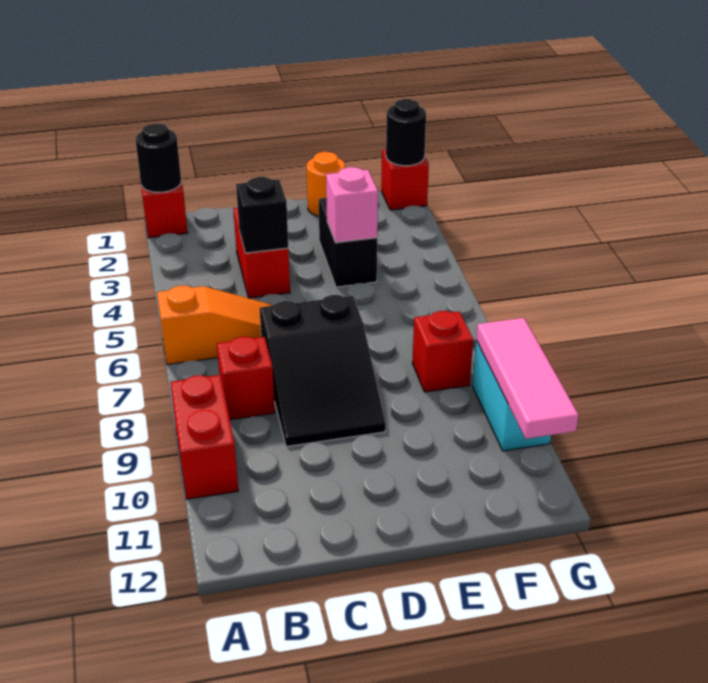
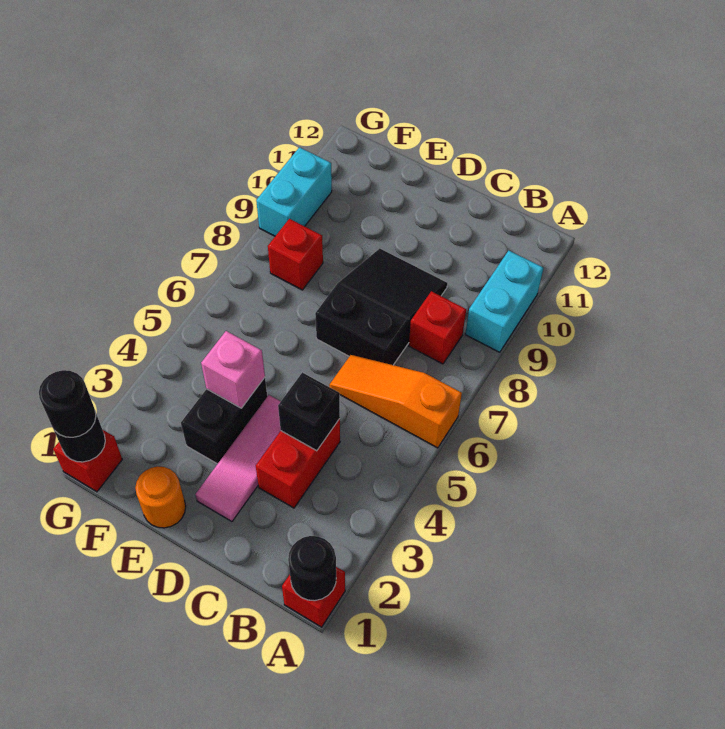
red 1x2 brick [170,375,238,499] -> cyan 1x2 brick [465,251,543,352]
none -> black 1x1 round brick [39,370,96,437]
pink 1x3 tile [476,318,579,439] -> pink 1x3 tile moved to [195,395,281,522]

